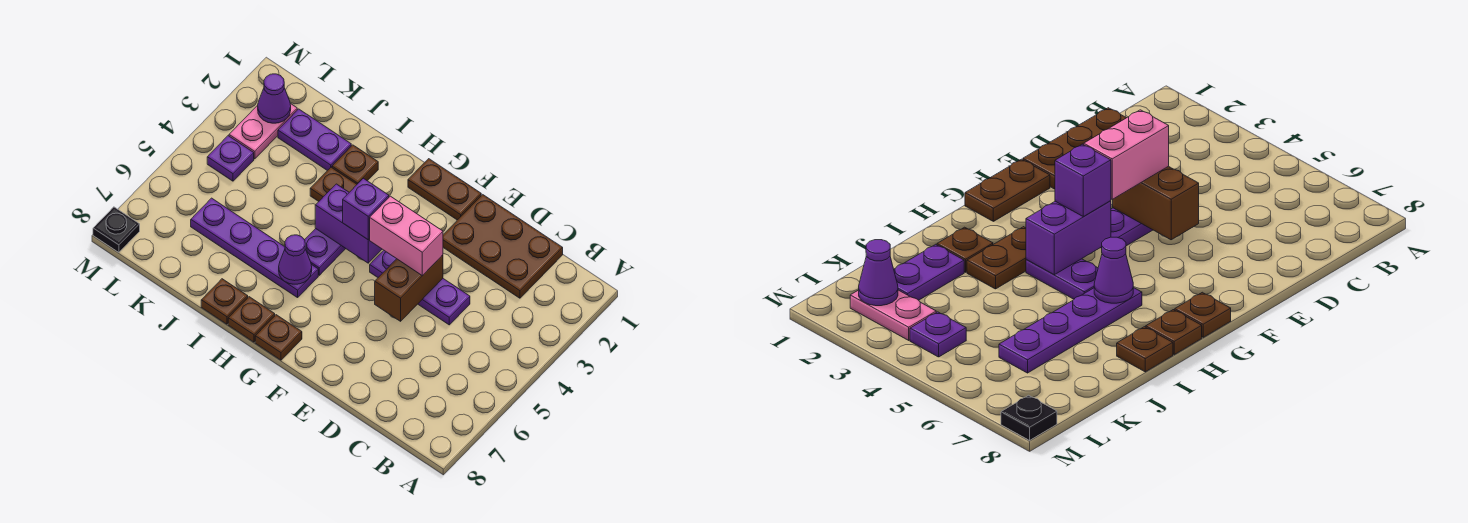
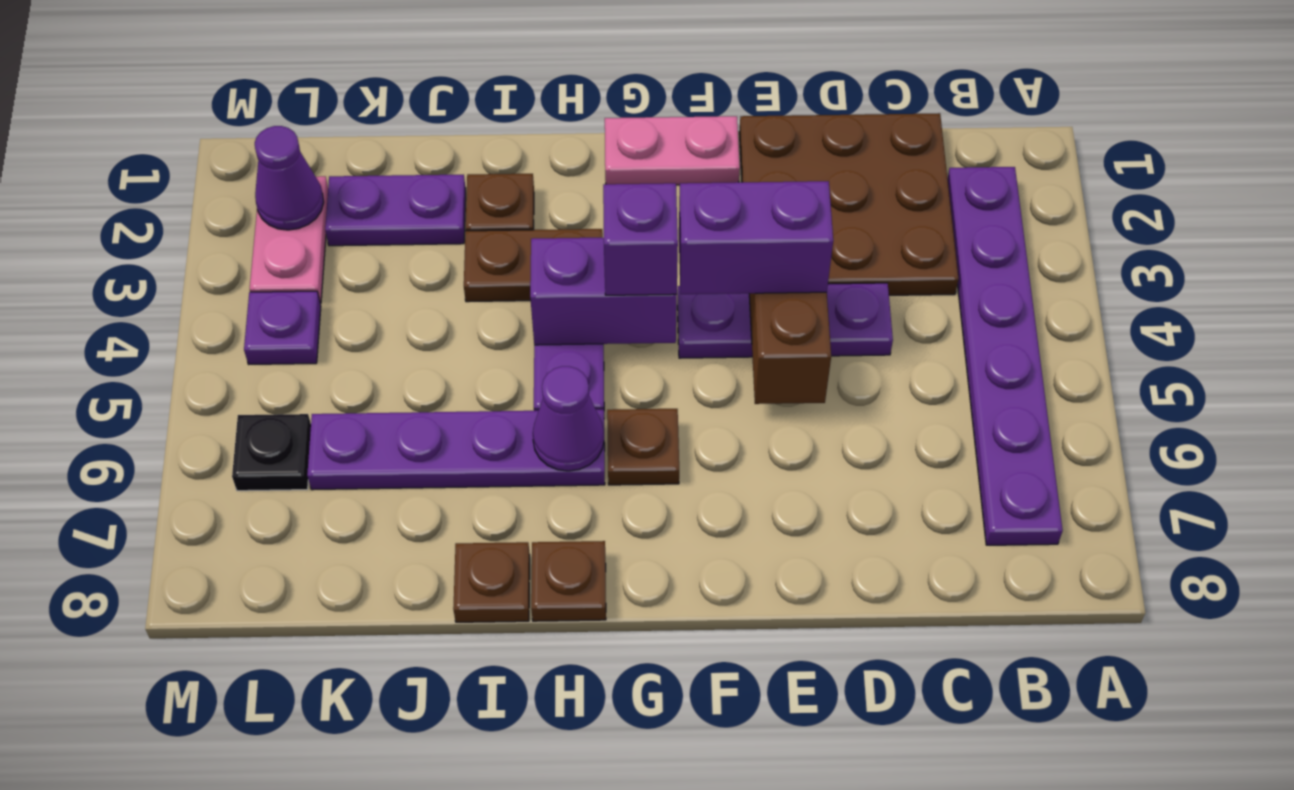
none -> purple 1x6 plate [947,167,1063,545]
brown 2x3 plate [443,195,563,298] -> brown 3x3 plate [739,113,958,295]
pink 1x2 brick [370,196,443,276] -> purple 1x2 brick [679,181,833,294]
brown 1x2 plate [408,159,481,220] -> pink 1x2 plate [605,116,740,185]
brown 1x1 plate [255,315,302,360] -> brown 1x1 plate moved to [607,409,679,485]
black 1x1 plate [93,207,140,252] -> black 1x1 plate moved to [232,414,311,491]

